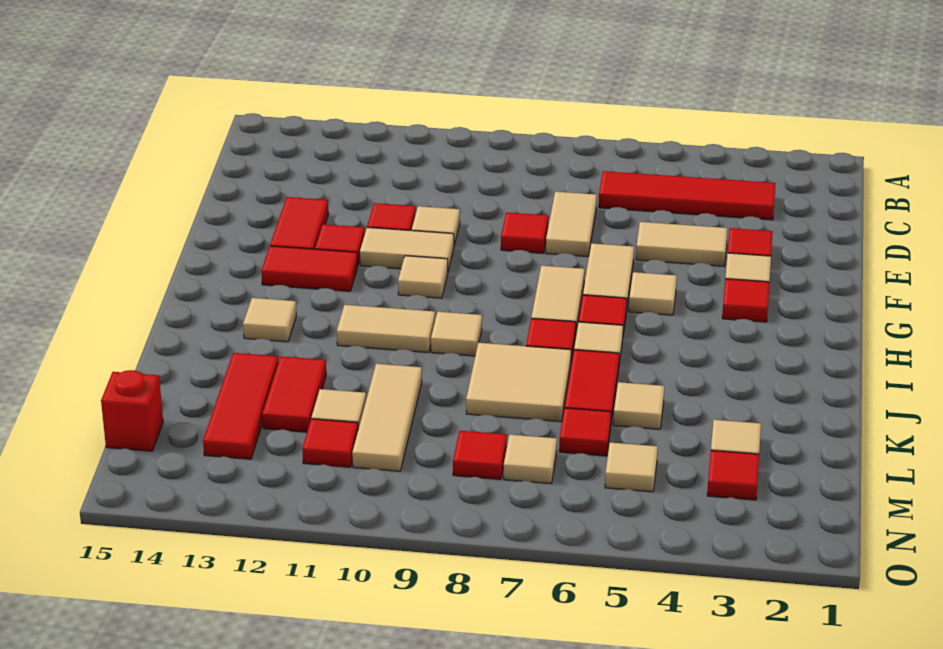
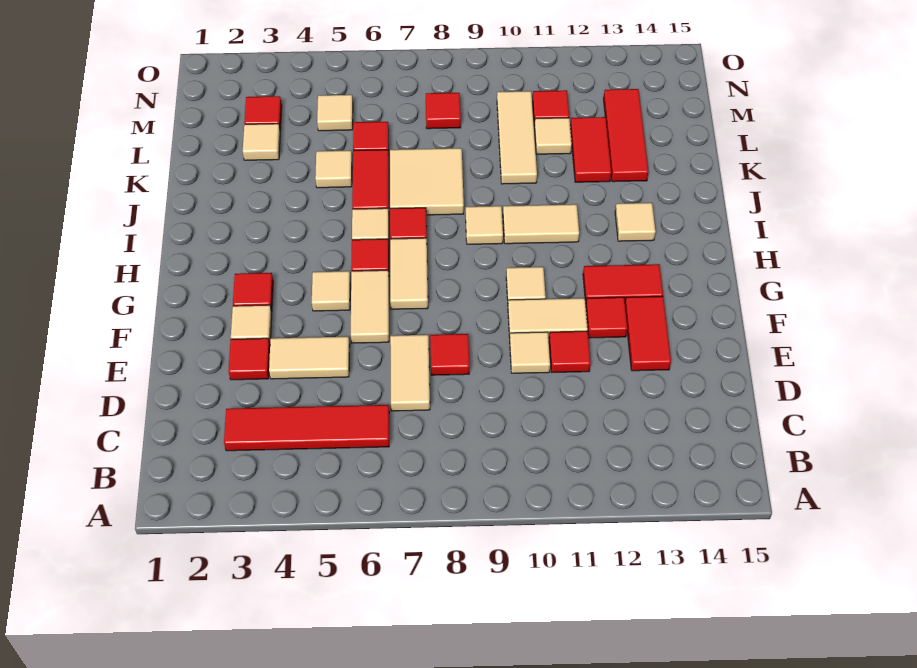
tan 1x1 tile [504,435,557,484] -> none
red 1x1 brick [101,370,163,451] -> none

